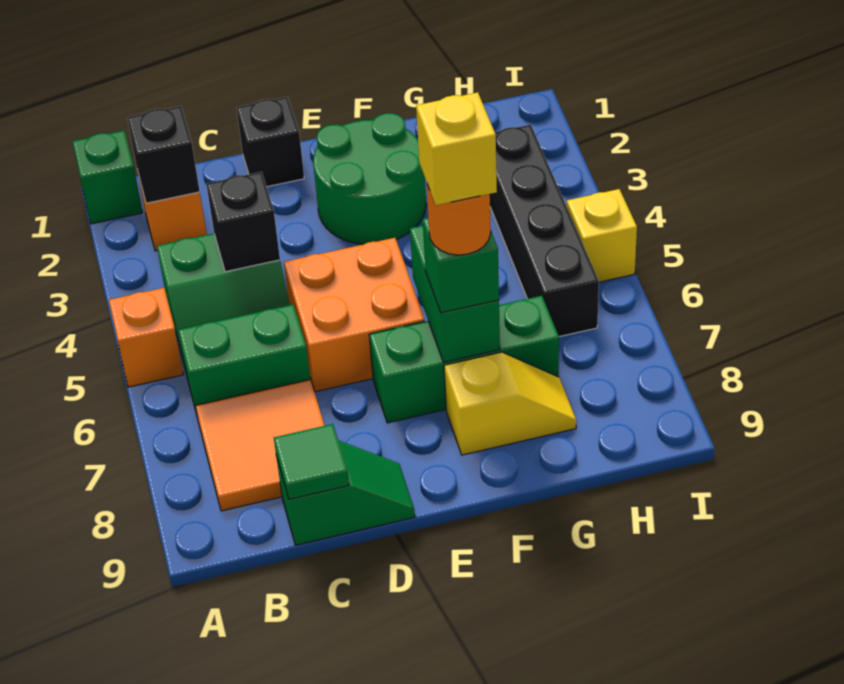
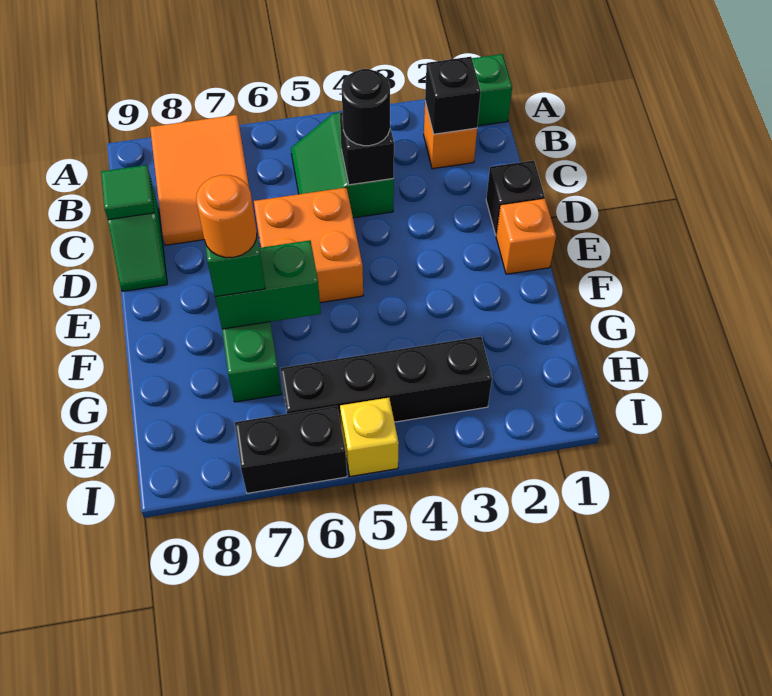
orange 1x1 brick [109,288,183,387] -> orange 1x1 brick moved to [496,198,556,274]
green 1x2 brick [178,305,310,414] -> none
orange 2x2 tile [195,380,325,511] -> orange 2x3 tile [150,115,249,245]
none -> black 1x1 round brick [342,69,390,146]
green 2x2 round brick [313,113,426,244] -> none
yellow 1x1 brick [416,92,497,205] -> none
yellow 1x2 slope [444,352,577,455] -> none
none -> black 1x2 brick [235,406,347,493]

